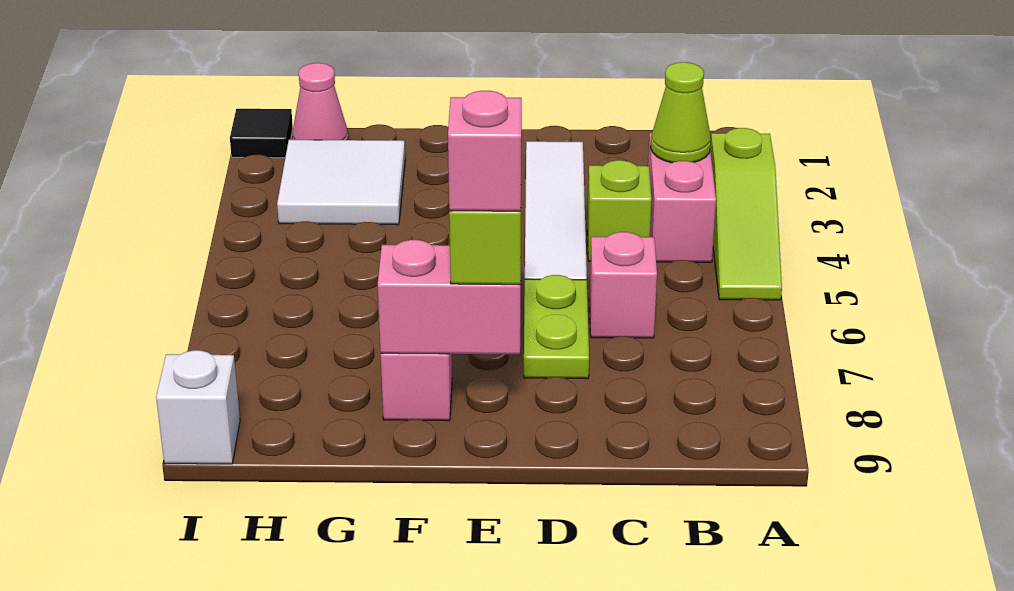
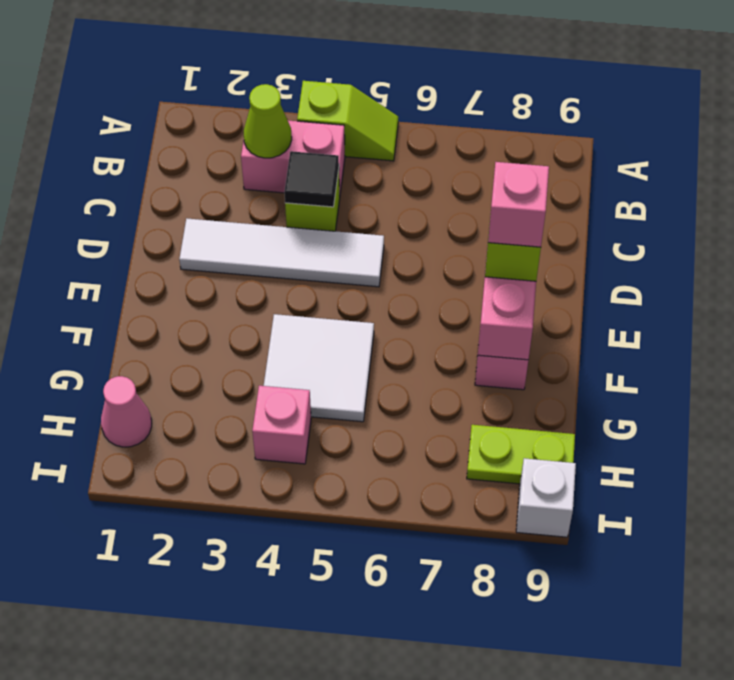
lime 1x3 slope [710,128,782,300] -> lime 1x2 slope [297,81,398,161]
pink 1x1 brick [589,232,657,338] -> pink 1x1 brick moved to [252,386,311,464]
lime 1x2 plate [524,275,589,379] -> lime 1x2 plate moved to [467,425,575,484]
white 2x2 tile [277,140,405,225] -> white 2x2 tile moved to [264,314,374,422]
black 1x1 tile [230,109,293,158] -> black 1x1 tile moved to [284,151,339,207]

